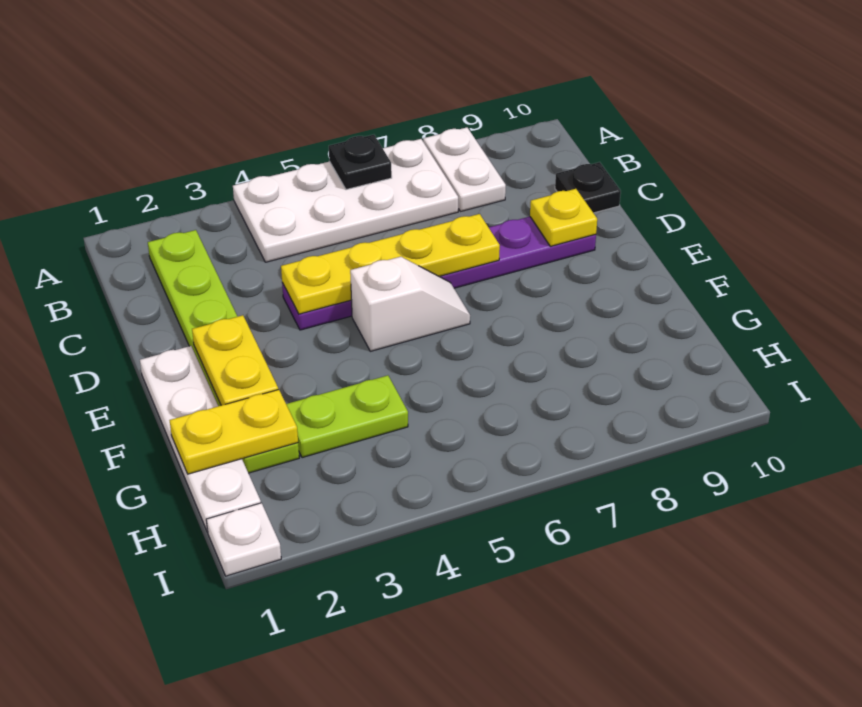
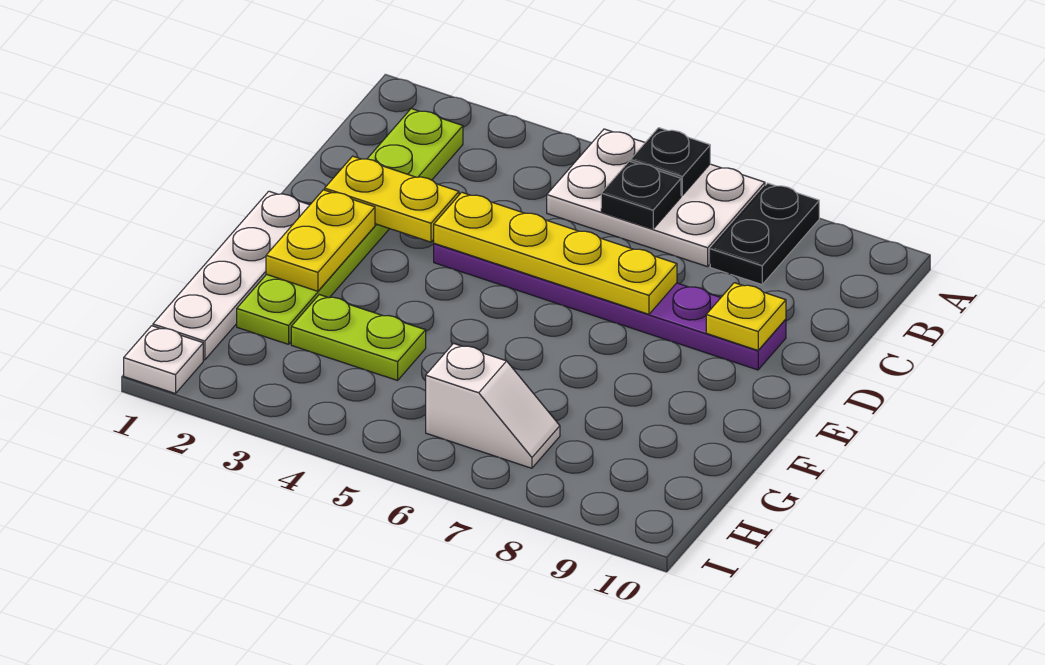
white 2x4 plate [233,139,458,262] -> white 2x3 plate [547,129,765,267]
white 1x2 plate [423,127,506,212] -> black 1x2 plate [710,183,819,285]
black 1x1 plate [555,162,621,213] -> black 1x1 plate moved to [601,161,681,229]
white 1x2 slope [350,257,470,351] -> white 1x2 slope moved to [426,343,560,468]
yellow 1x2 plate [169,389,298,474] -> yellow 1x2 plate moved to [325,156,459,242]

